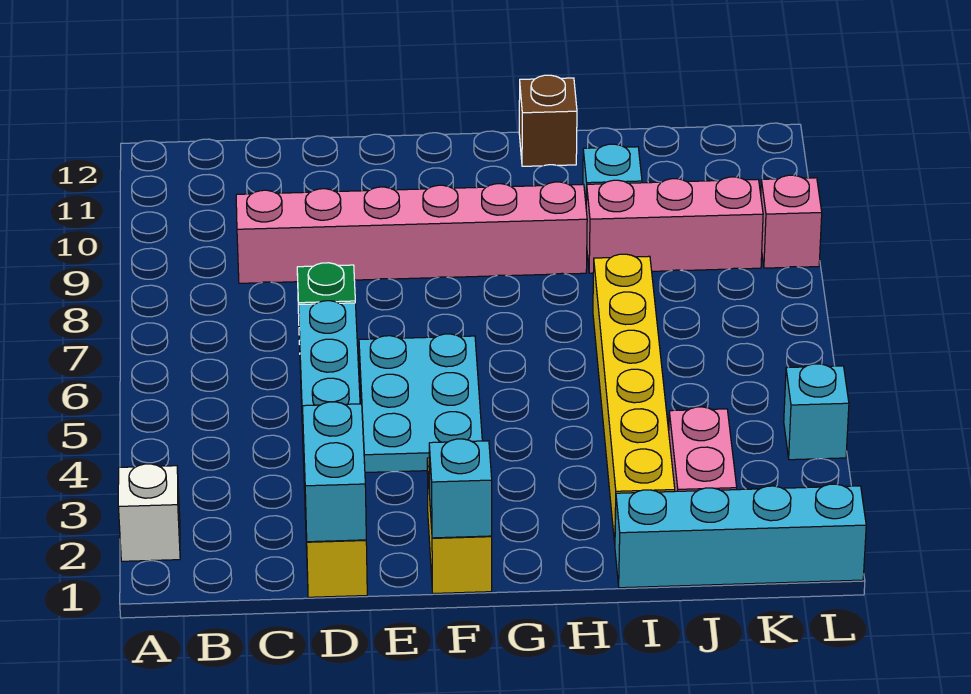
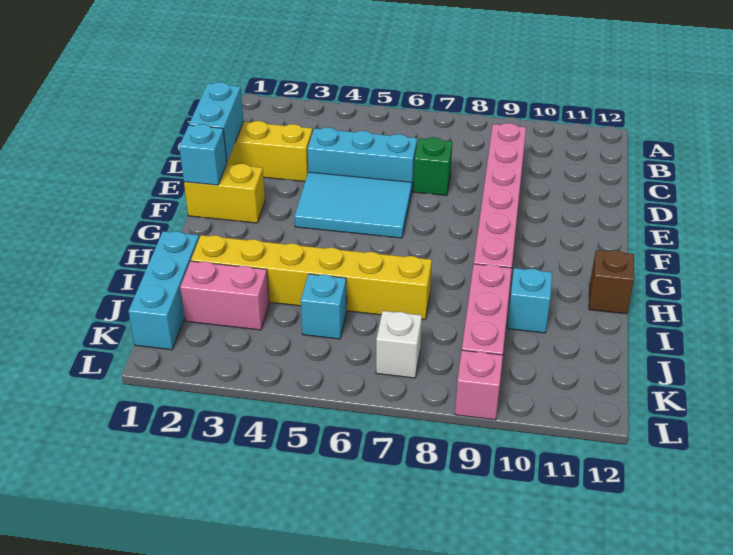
white 1x1 brick [118,464,180,561] -> white 1x1 brick moved to [376,311,422,378]
cyan 1x2 brick [303,402,366,542] -> cyan 1x2 brick turned to [189,82,244,162]
cyan 2x3 plate [359,334,482,473] -> cyan 2x3 tile [294,172,412,238]
cyan 1x4 brick [615,484,866,588] -> cyan 1x3 brick [128,231,199,350]
cyan 1x1 brick [784,364,849,460] -> cyan 1x1 brick moved to [301,274,347,339]

